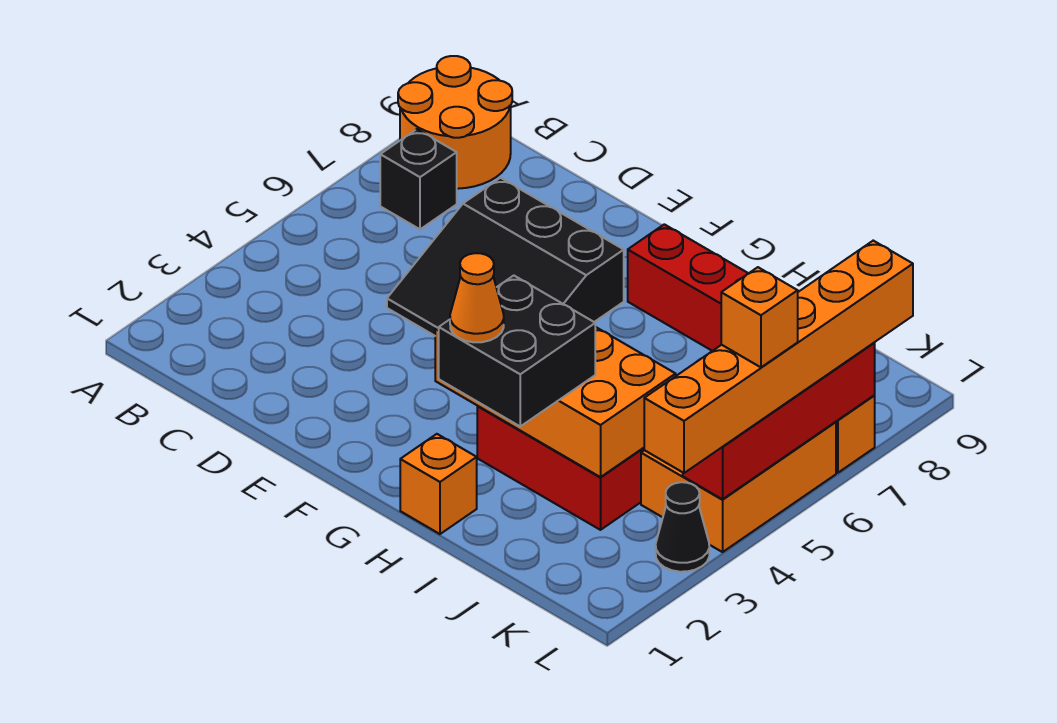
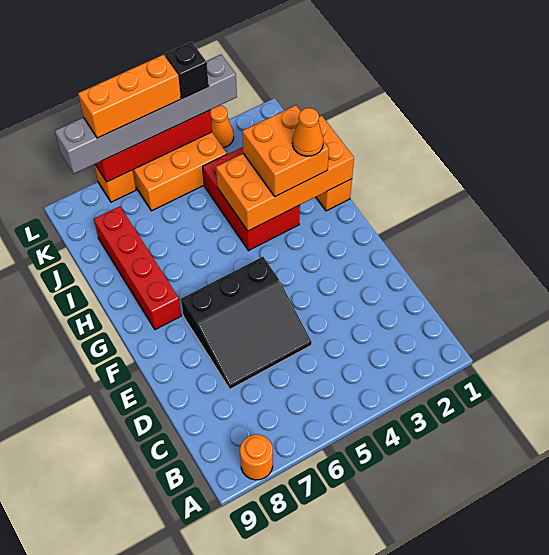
orange 2x2 round brick [398,56,512,189] -> orange 1x1 round brick [240,434,273,480]
black 1x1 brick [380,129,457,229] -> black 1x1 brick moved to [165,42,209,99]
black 3x3 slope [387,178,624,336] -> black 3x3 slope turned to [181,257,312,389]
orange 2x4 brick [435,279,676,477] -> orange 2x4 brick turned to [216,116,354,231]
black 2x2 brick [439,276,595,426] -> orange 2x2 brick [242,105,329,197]
black 1x1 cone [656,482,709,572] -> orange 1x1 cone [210,105,234,148]
orange 1x6 brick [644,241,913,473] -> grey 1x6 brick [55,55,237,174]
orange 1x1 brick [721,267,798,367] -> orange 1x3 brick [78,55,181,138]

